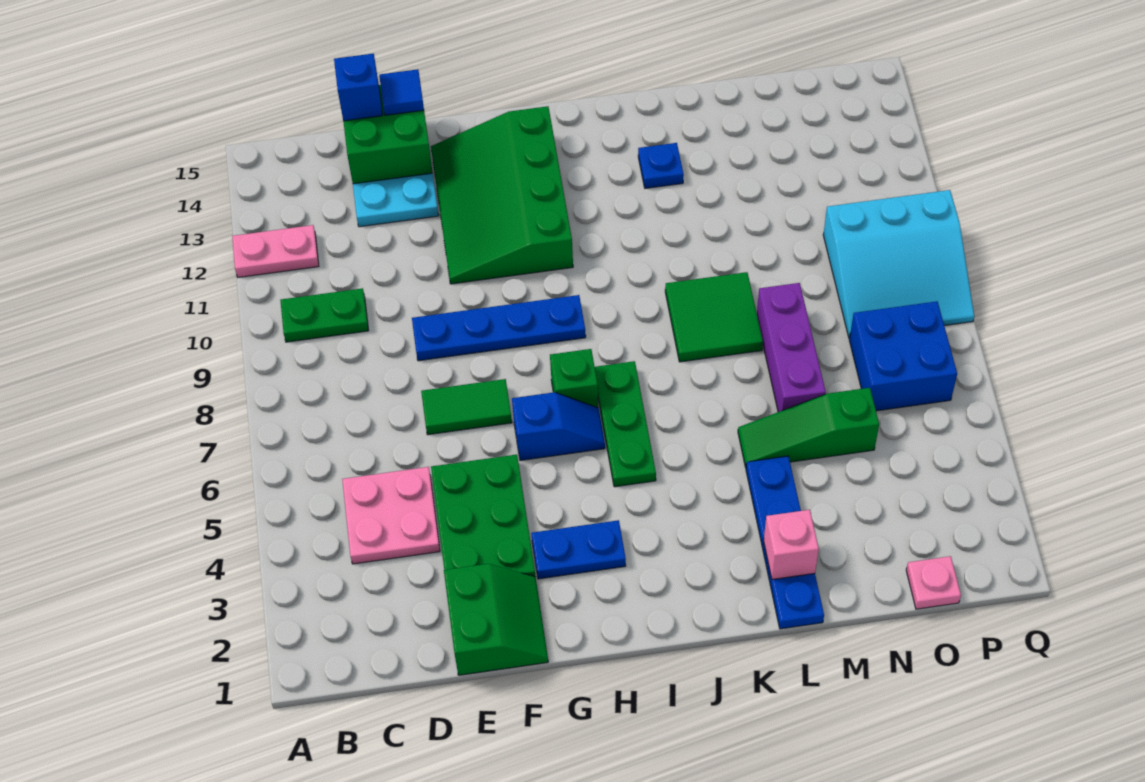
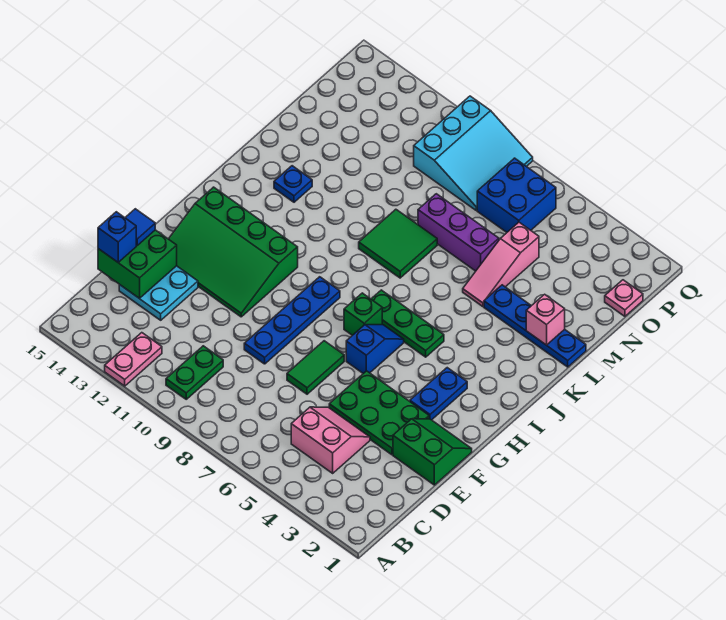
pink 2x2 plate [342,467,440,564] -> pink 2x2 slope [291,407,370,473]
green 1x3 slope [738,388,879,467] -> pink 1x3 slope [463,222,539,307]

